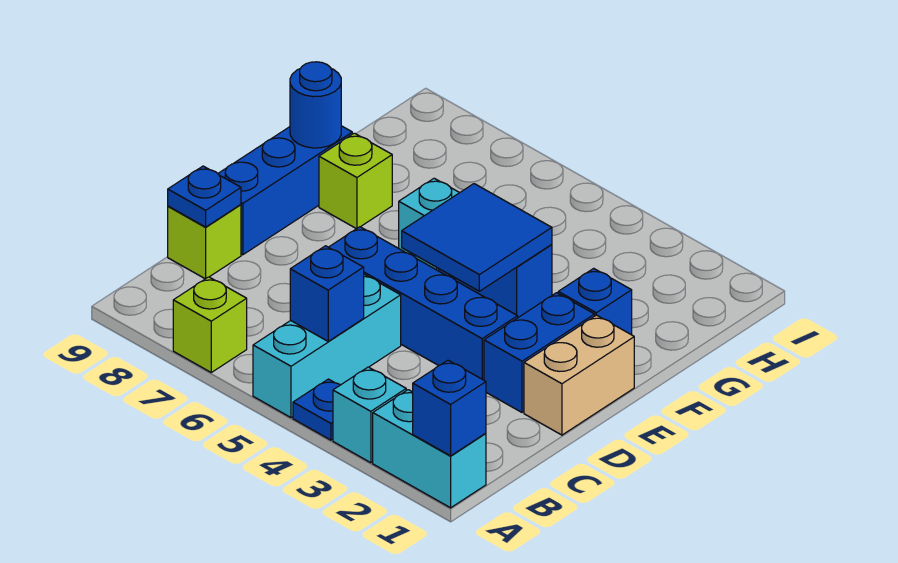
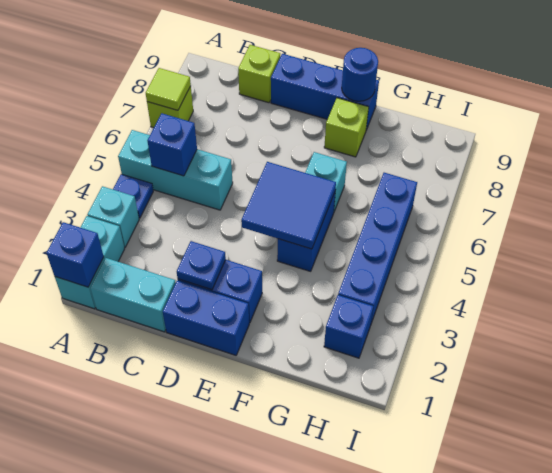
none -> lime 1x1 tile [146,68,191,110]
none -> cyan 1x2 brick [90,258,176,332]
blue 1x1 plate [168,166,241,227] -> blue 1x1 plate moved to [177,241,226,290]
tan 1x2 brick [524,315,634,435] -> blue 1x2 brick [163,281,249,355]
blue 1x4 brick [329,227,518,380] -> blue 1x4 brick moved to [338,173,417,323]
blue 1x1 brick [558,268,632,335] -> blue 1x1 brick moved to [324,295,374,358]

